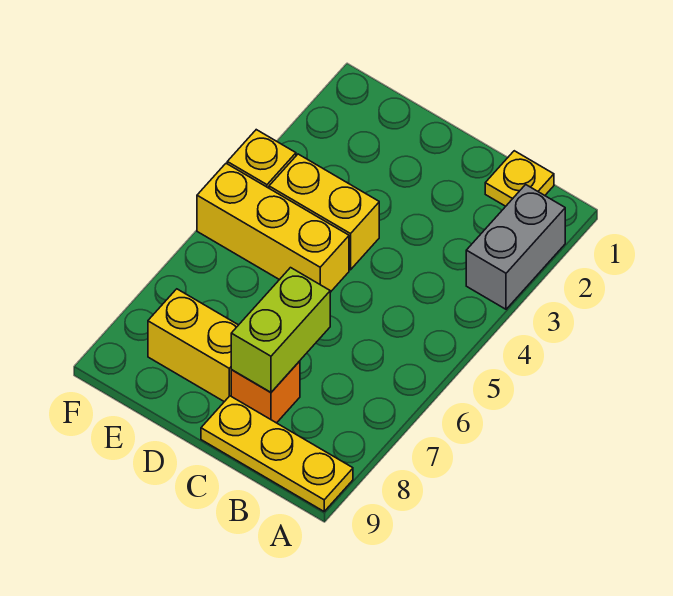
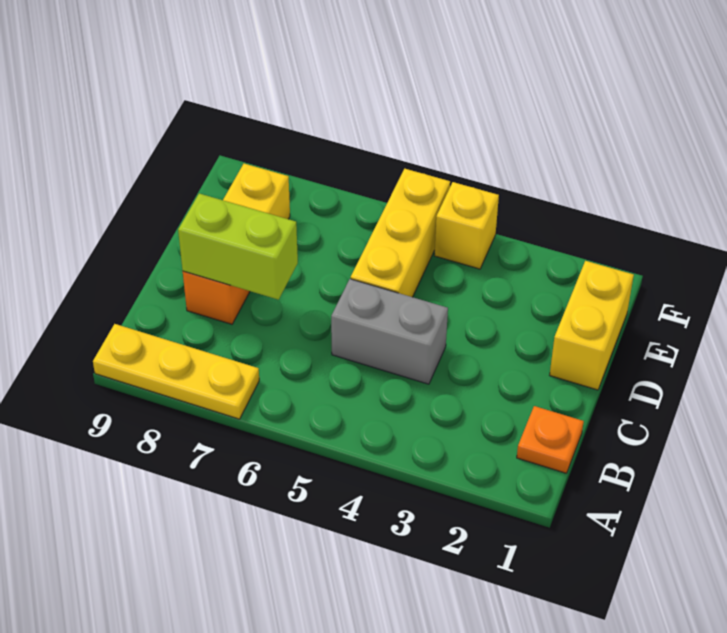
grey 1x2 brick [466,185,565,309] -> grey 1x2 brick moved to [331,279,448,384]
yellow 1x3 plate [201,396,353,511] -> yellow 1x3 plate turned to [93,324,259,419]
yellow 1x1 plate [485,151,554,206] -> orange 1x1 plate [517,406,584,473]
yellow 1x2 brick [269,154,379,270] -> yellow 1x2 brick moved to [550,261,634,390]

